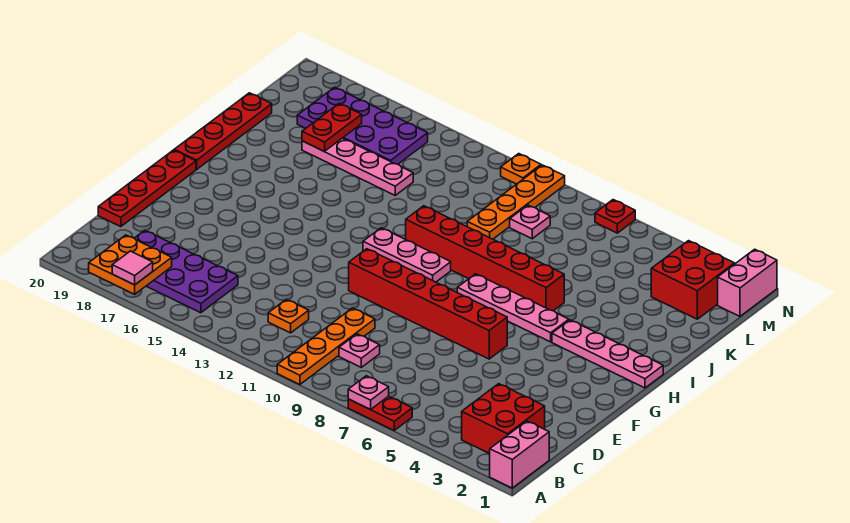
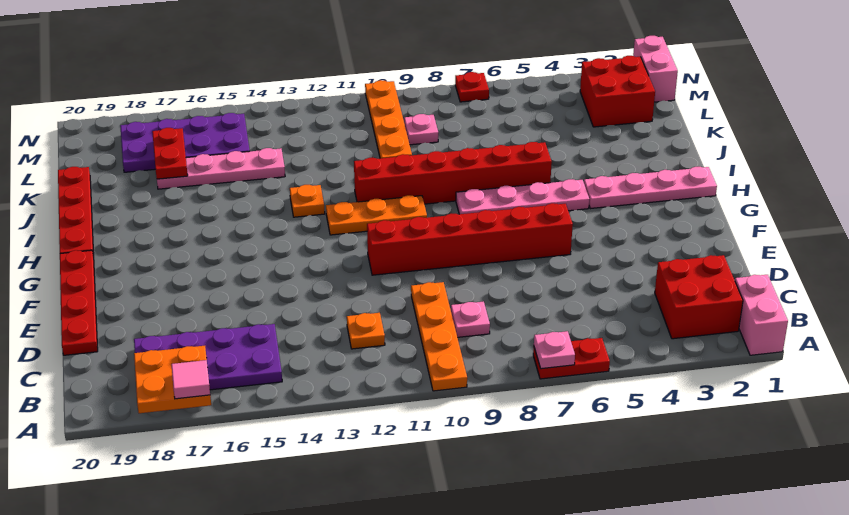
pink 1x3 plate [363,228,451,282] -> orange 1x3 plate [326,195,427,235]
orange 1x1 plate [501,154,541,184] -> orange 1x1 plate moved to [290,185,325,217]

